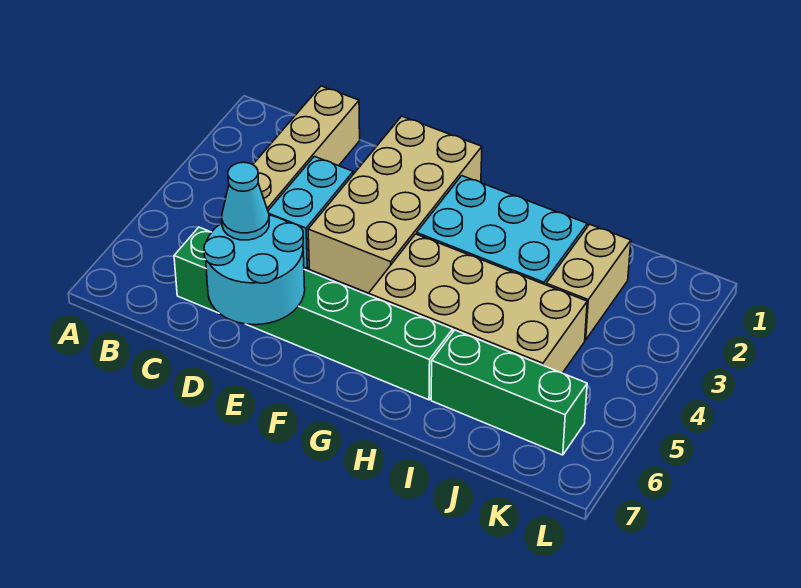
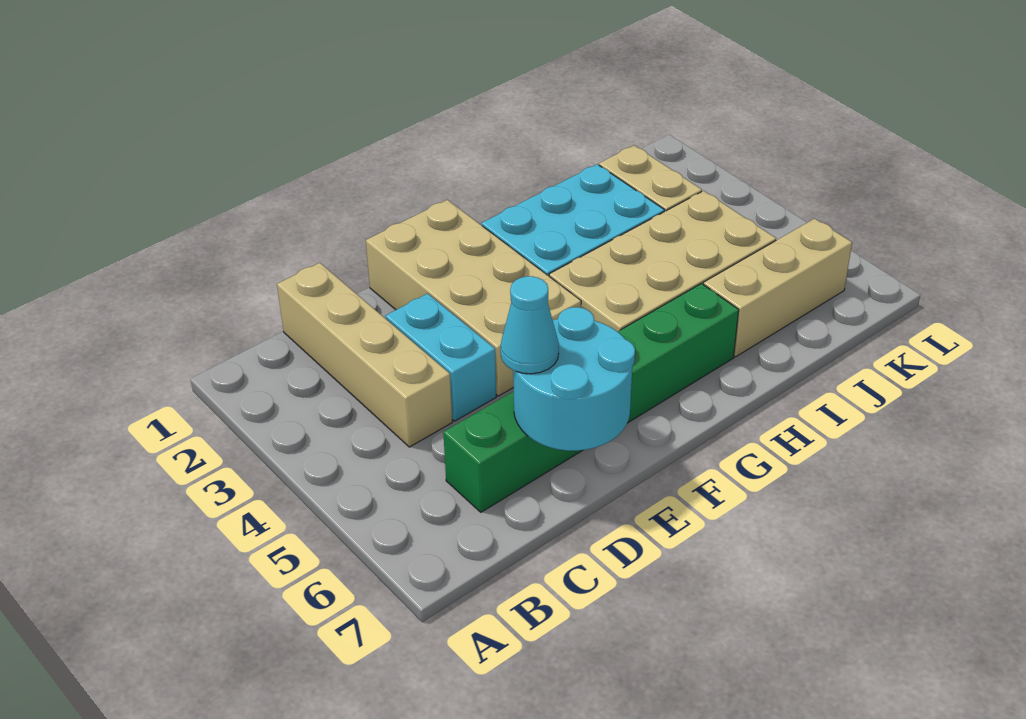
green 1x3 brick [431,330,587,455] -> tan 1x3 brick [703,219,852,357]

